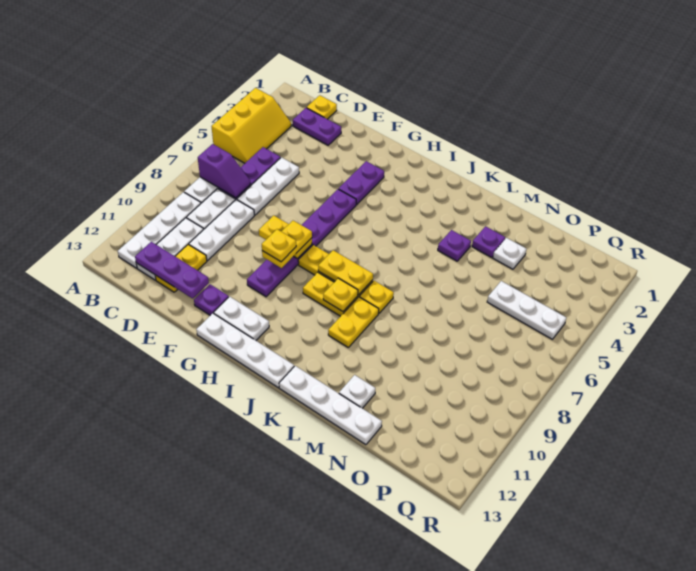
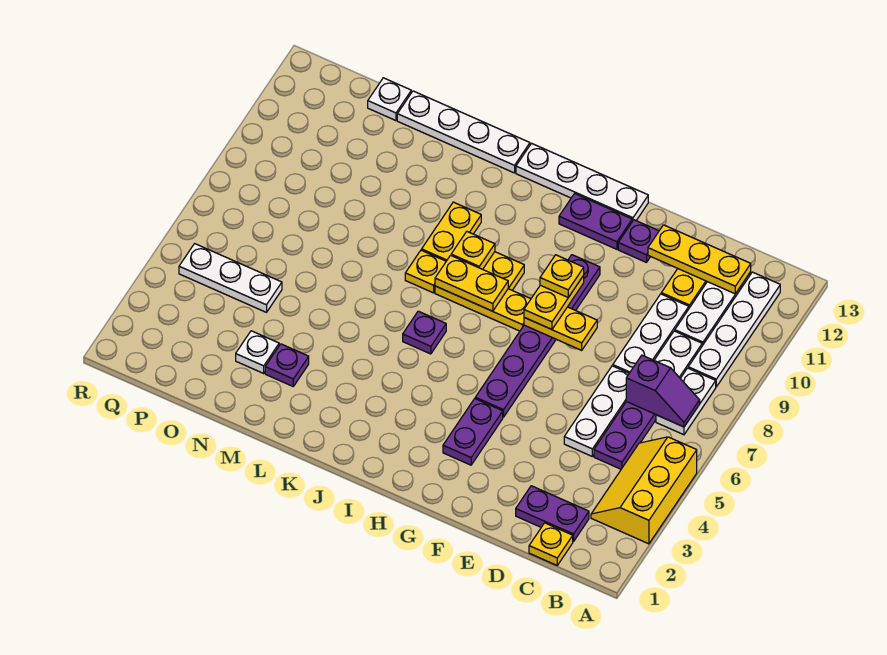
purple 1x2 slope [198,144,251,198] -> purple 1x2 slope turned to [626,355,700,427]
purple 1x3 plate [135,242,209,298] -> yellow 1x3 plate [648,225,751,294]
white 1x2 plate [214,297,269,340] -> purple 1x2 plate [559,194,632,249]
purple 1x1 plate [438,230,471,261] -> purple 1x1 plate moved to [403,311,446,354]
white 1x1 plate [339,375,375,408] -> white 1x1 plate moved to [368,78,411,121]

